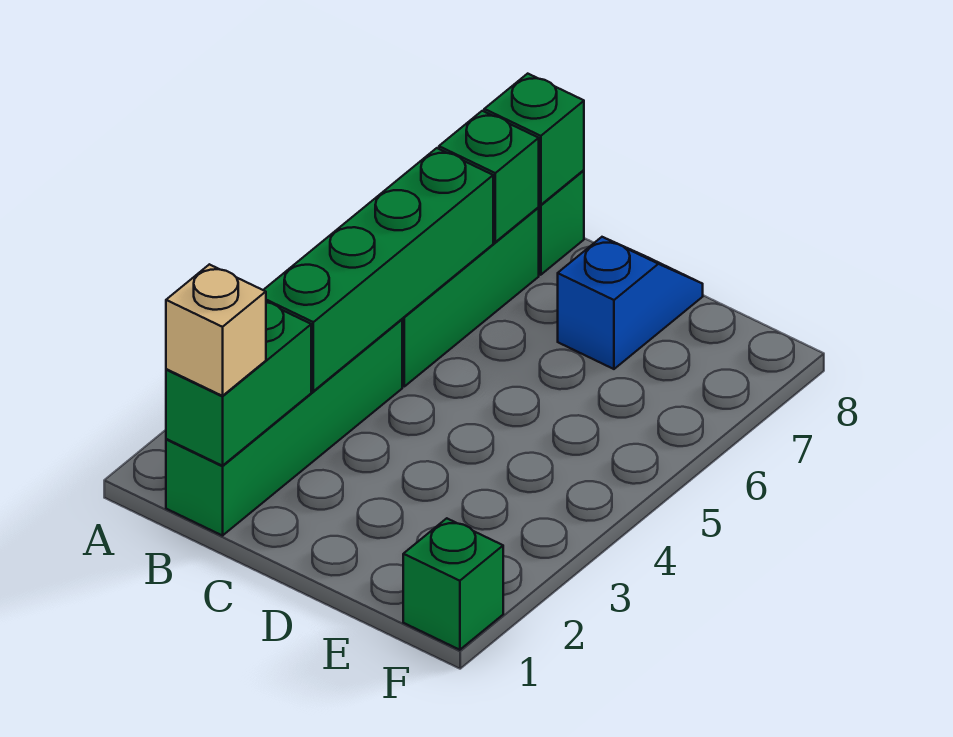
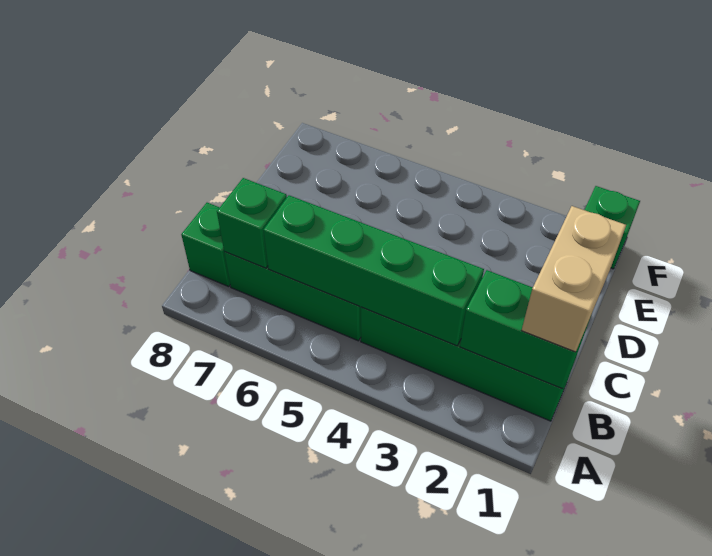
tan 1x1 brick [166,264,266,396] -> tan 1x2 brick [522,206,626,352]
green 1x1 brick [484,74,584,205] -> none
blue 1x2 slope [558,237,703,369] -> none

